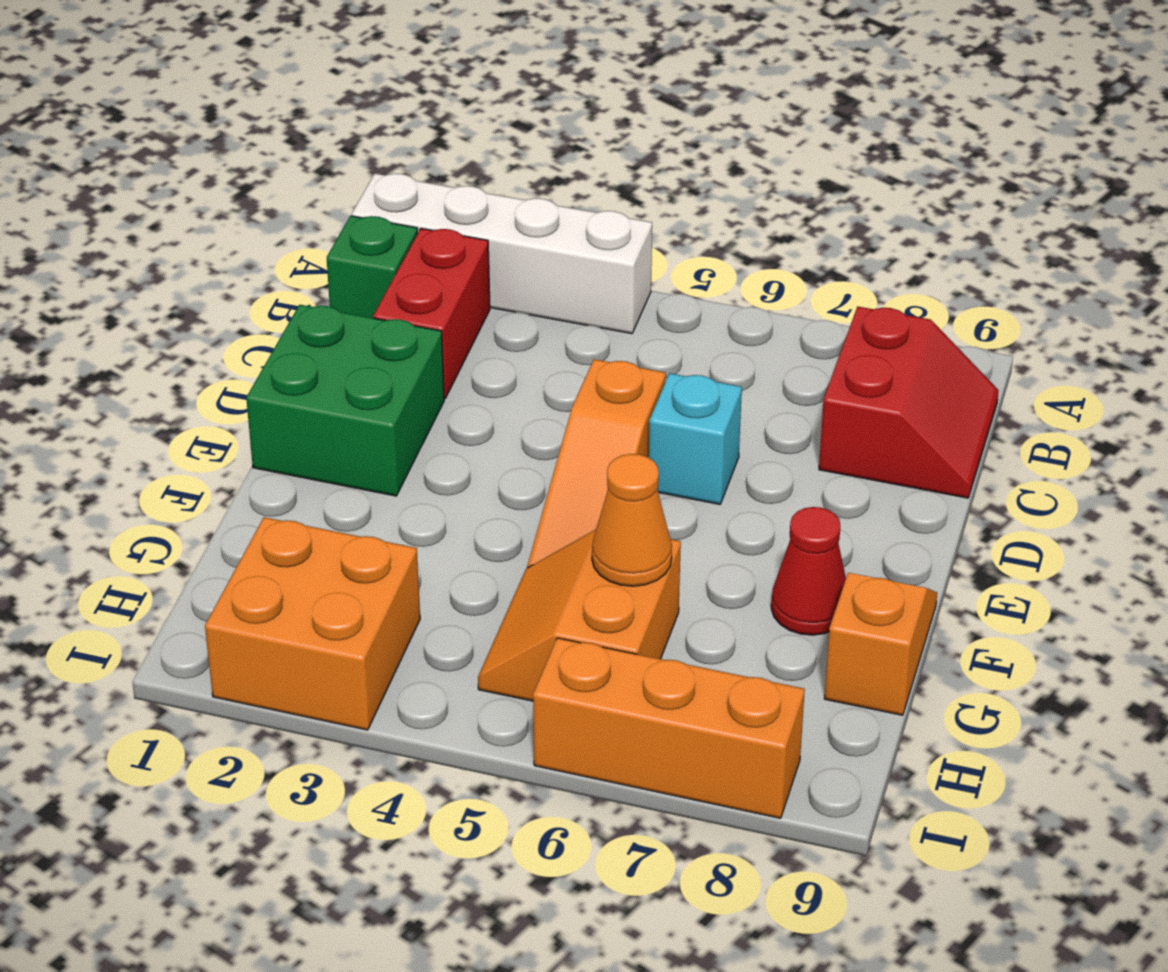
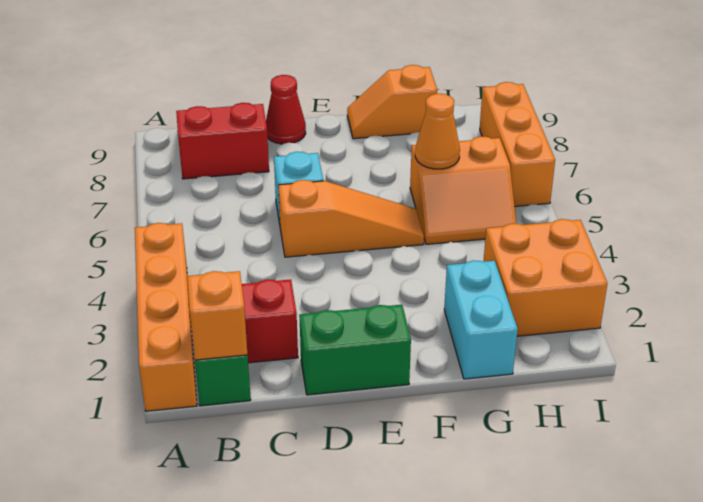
white 1x4 brick [352,174,652,334] -> orange 1x4 brick [135,223,197,411]
none -> orange 1x1 brick [187,271,248,360]
green 2x2 brick [246,305,444,496] -> green 1x2 brick [299,305,411,395]
red 1x1 cone [771,507,846,635] -> red 1x1 cone moved to [266,75,306,144]
none -> cyan 1x2 brick [444,260,518,379]

